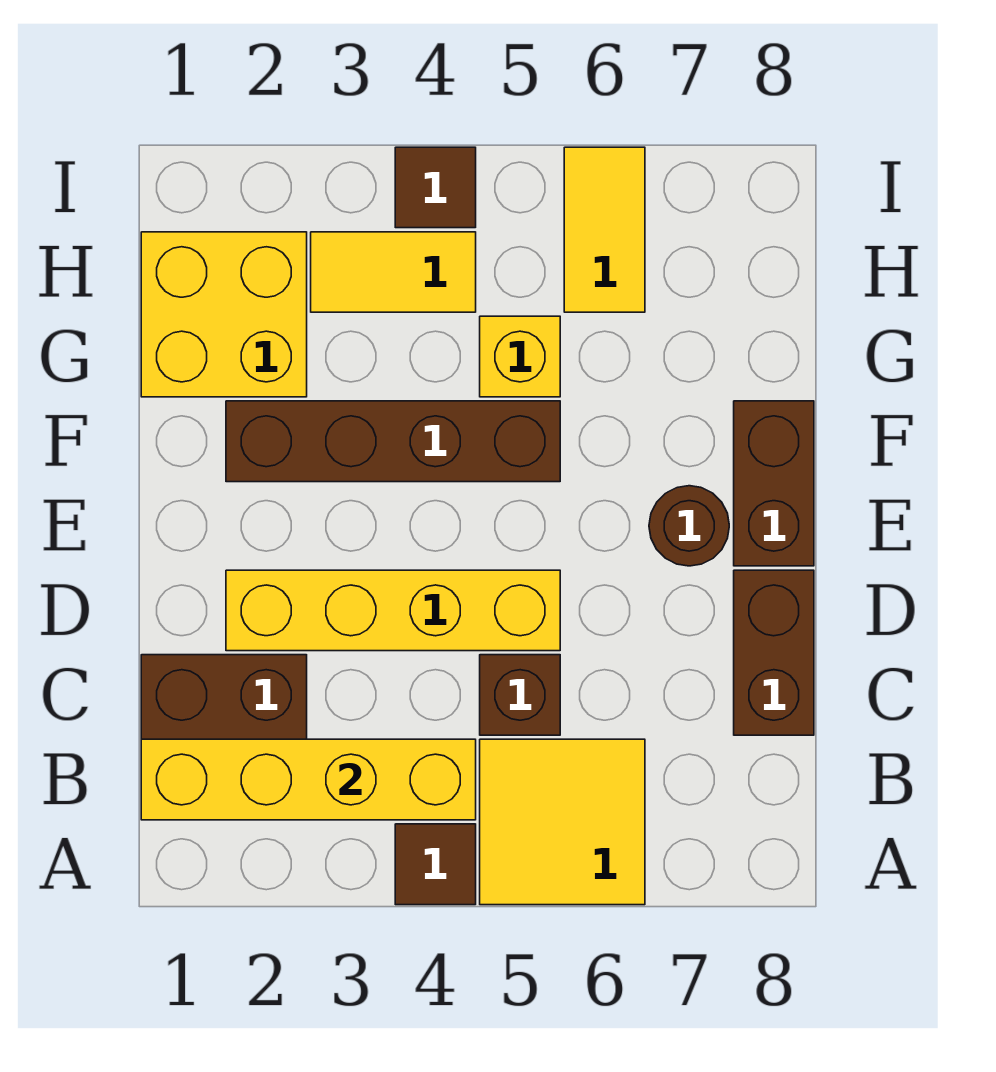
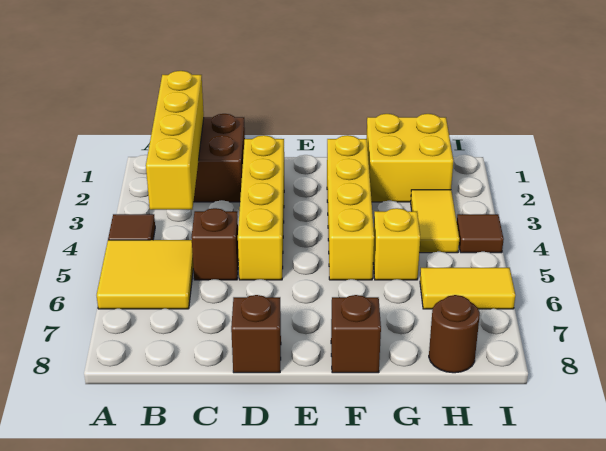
brown 1x2 brick [734,570,814,735] -> brown 1x1 brick [231,295,281,373]
brown 1x1 round brick [649,486,729,566] -> brown 1x1 round brick moved to [429,295,480,373]
brown 1x2 brick [734,401,814,566] -> brown 1x1 brick [331,295,381,373]
brown 1x4 brick [226,401,560,482] -> yellow 1x4 brick [327,135,374,280]

